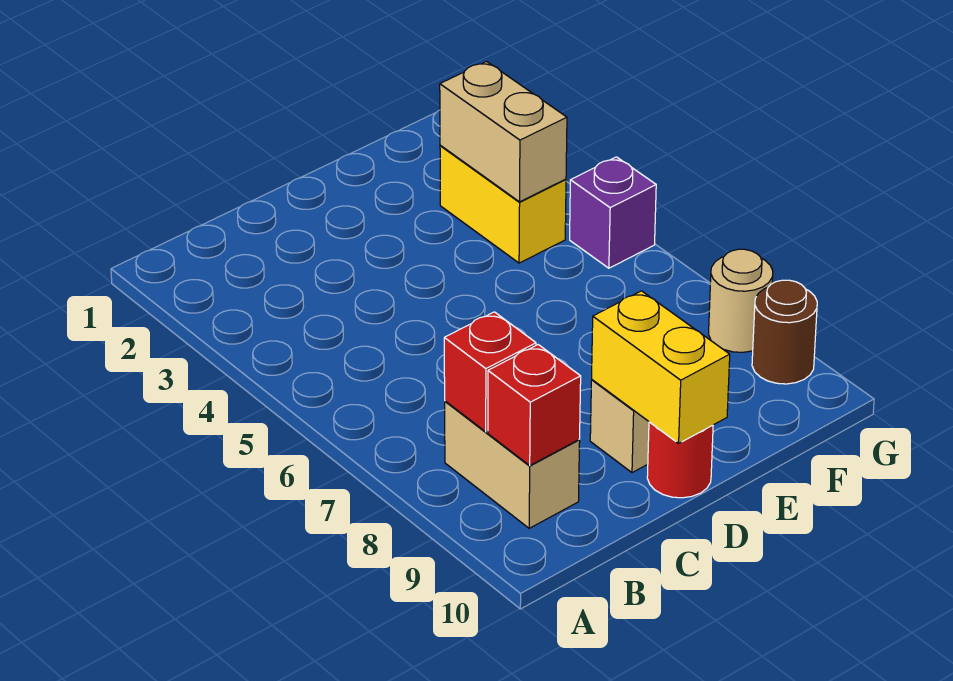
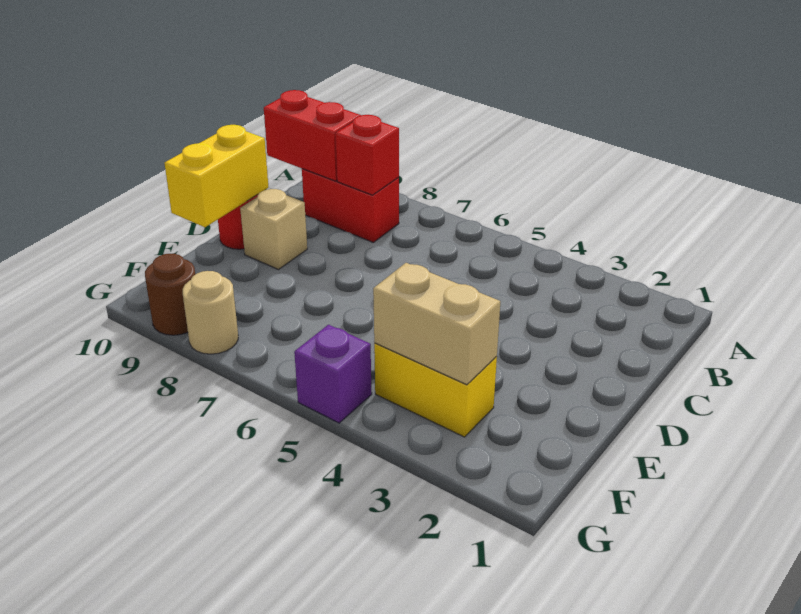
tan 1x2 brick [445,401,580,528] -> red 1x2 brick [302,169,399,242]
red 1x1 brick [488,345,581,465] -> red 1x2 brick [264,90,361,181]
yellow 1x2 brick [592,291,730,443] -> yellow 1x2 brick turned to [165,125,268,227]

